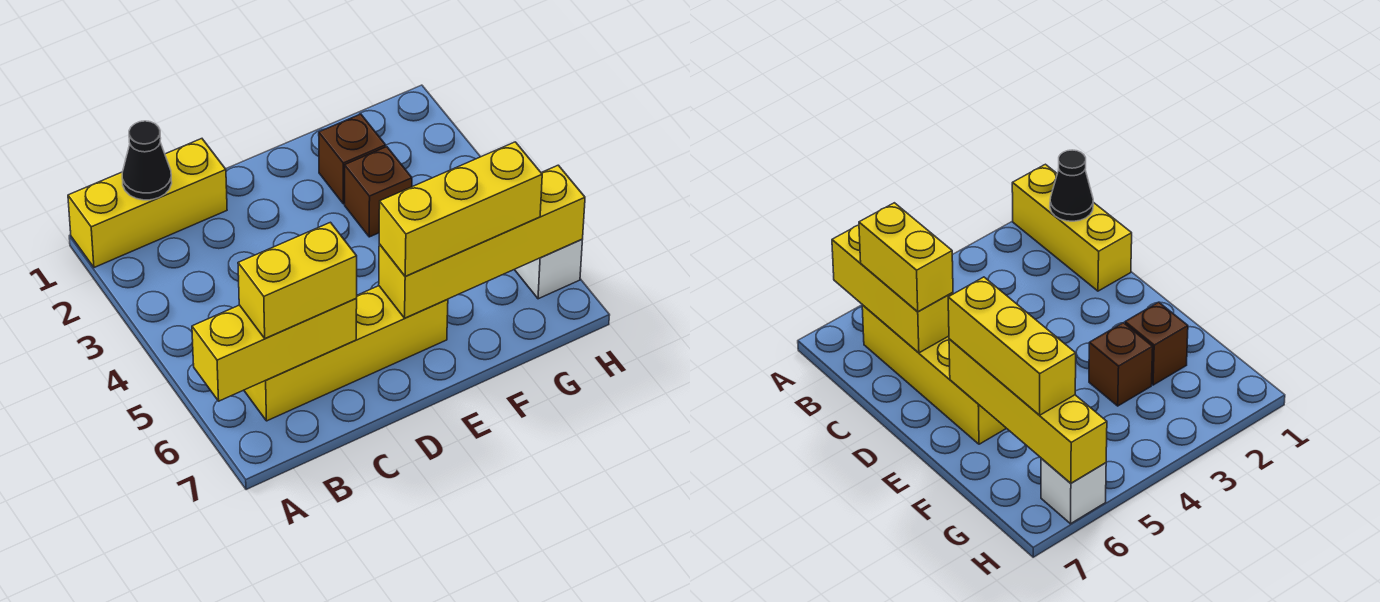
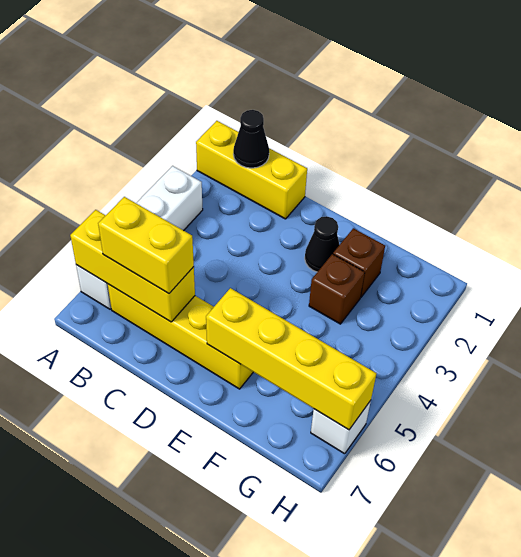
none -> white 1x4 brick [76,166,203,309]
none -> black 1x1 cone [305,216,339,272]
yellow 1x3 brick [379,142,542,276] -> none

